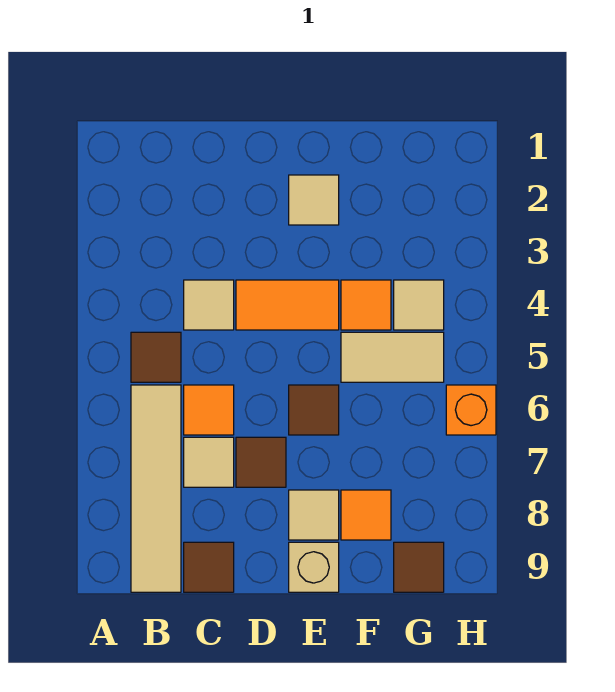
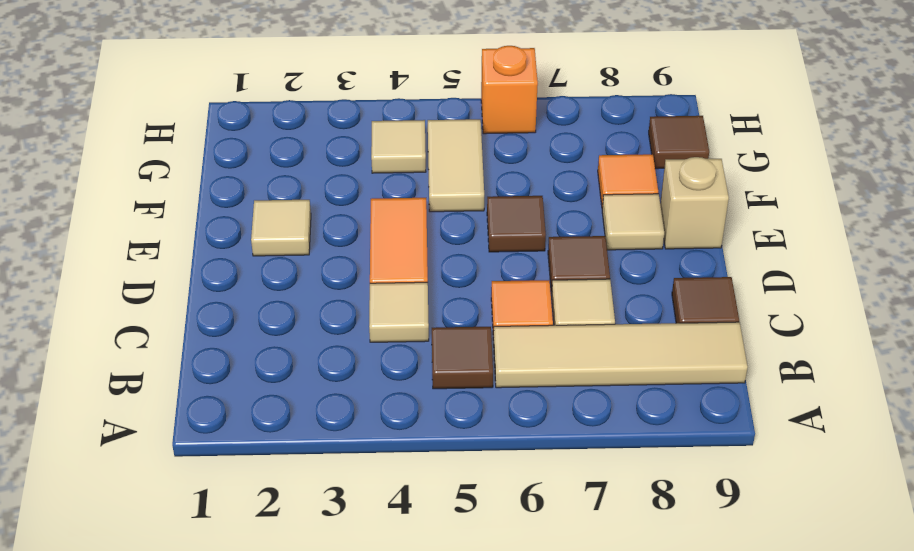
orange 1x1 tile [341,280,391,330] -> none

